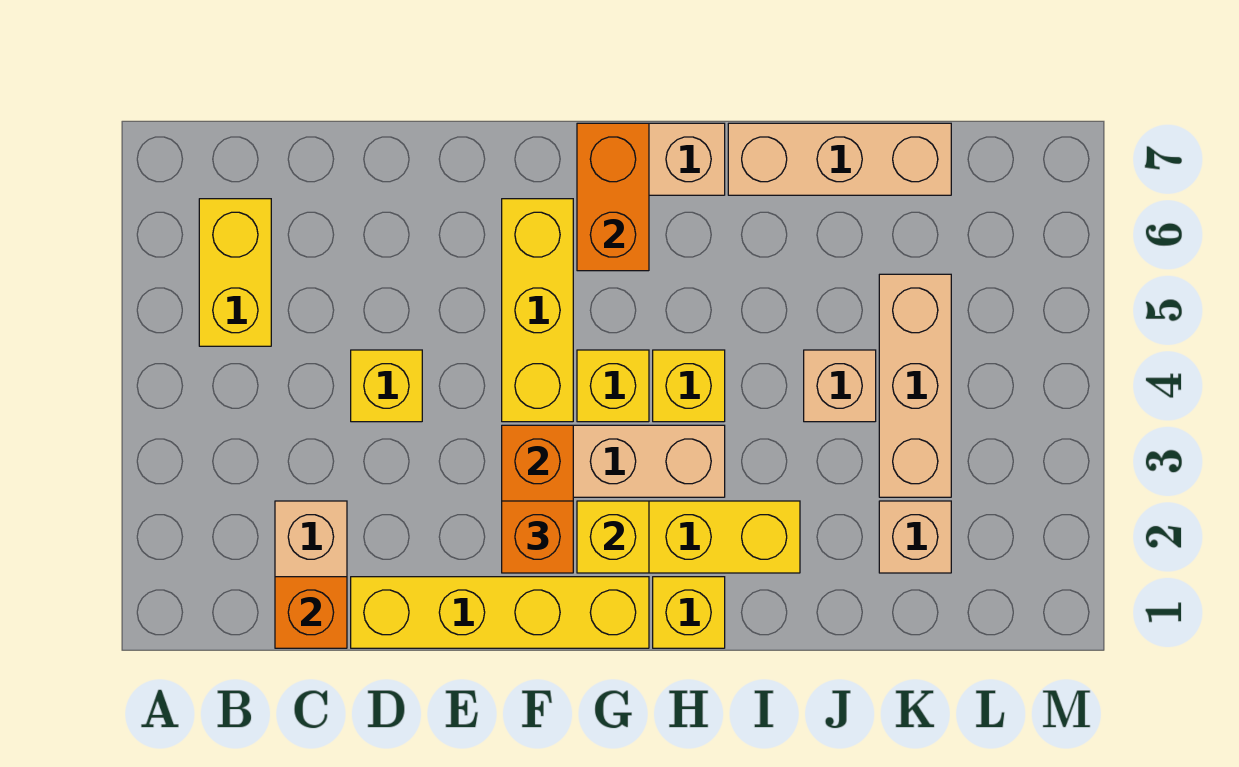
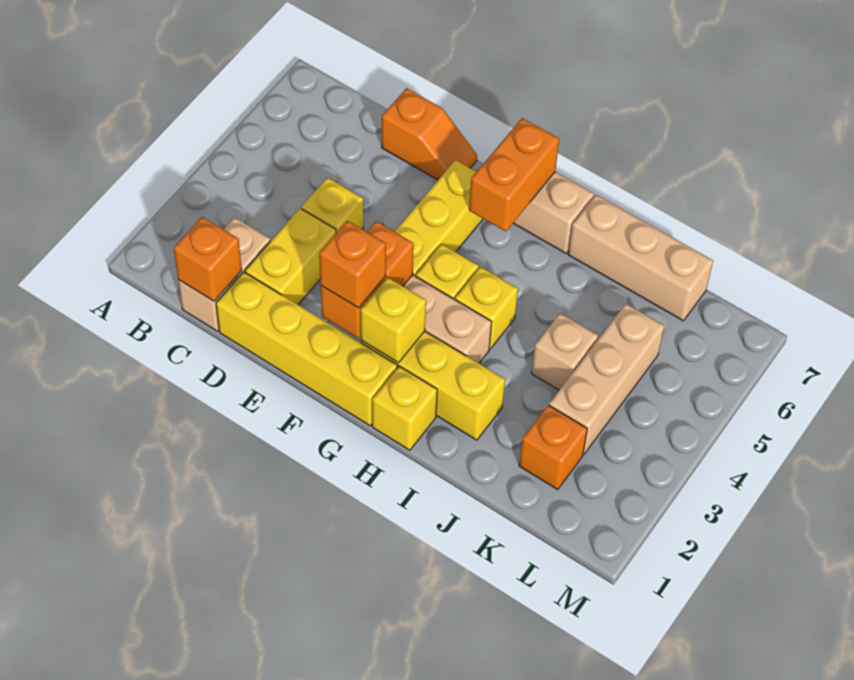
yellow 1x2 brick [199,199,271,346] -> yellow 1x2 brick moved to [245,209,336,305]
none -> orange 1x2 slope [382,88,477,180]
tan 1x1 brick [879,501,951,573] -> orange 1x1 brick [519,405,587,490]

